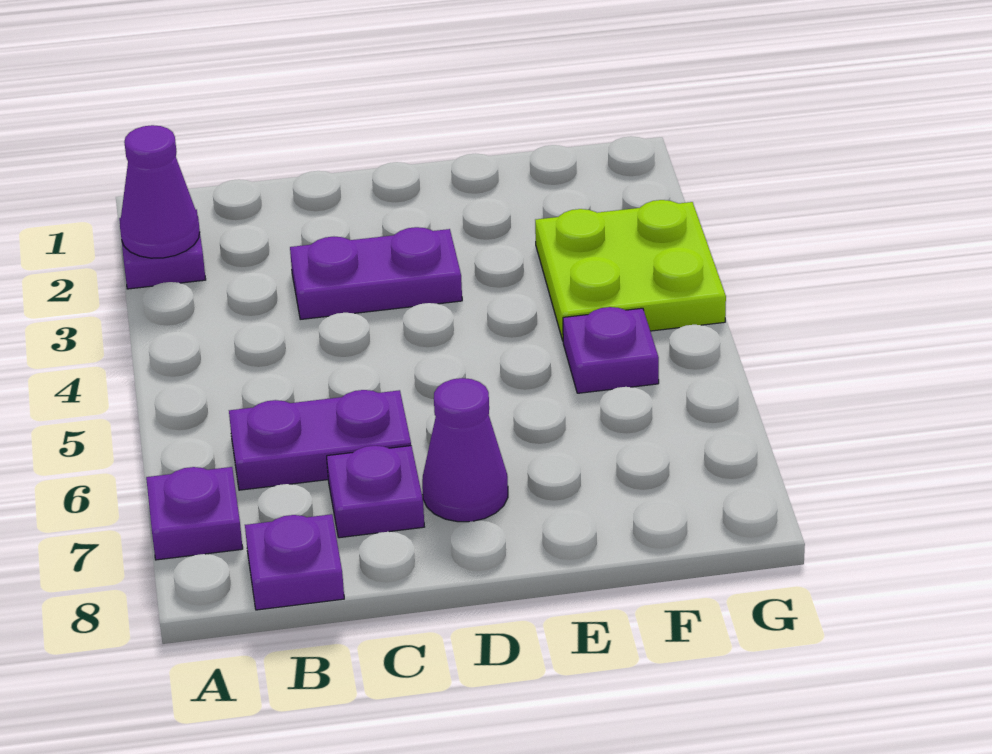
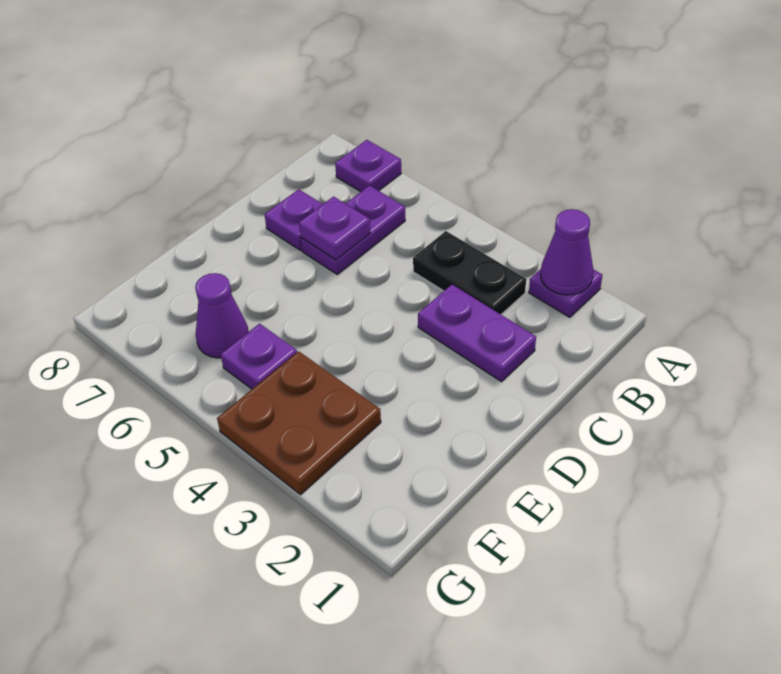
none -> black 1x2 plate [413,231,526,314]
purple 1x1 plate [245,514,344,610] -> purple 1x1 plate moved to [299,197,370,260]
purple 1x2 plate [290,227,462,319] -> purple 1x2 plate turned to [418,285,536,382]
purple 1x1 cone [422,378,508,522] -> purple 1x1 cone moved to [195,273,249,358]
lime 2x2 plate [535,200,726,340] -> brown 2x2 plate [217,351,381,495]

